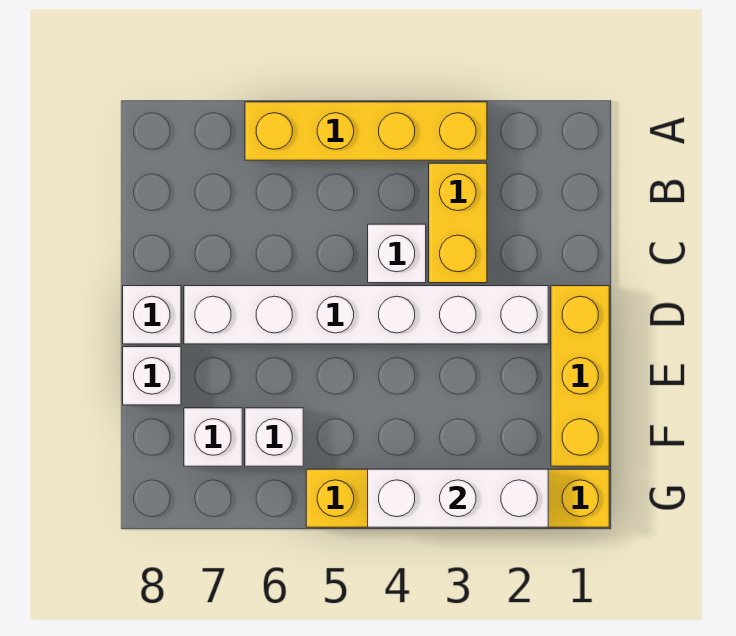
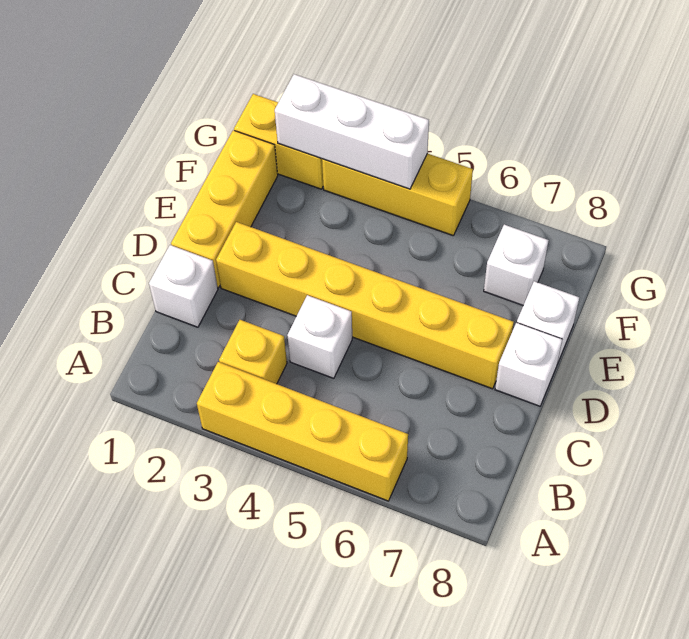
yellow 1x2 brick [429,163,487,283] -> yellow 1x1 brick [219,320,287,384]
white 1x6 brick [184,286,548,344] -> yellow 1x6 brick [216,222,514,389]
white 1x1 brick [245,408,303,466] -> white 1x1 brick moved to [149,245,218,327]

